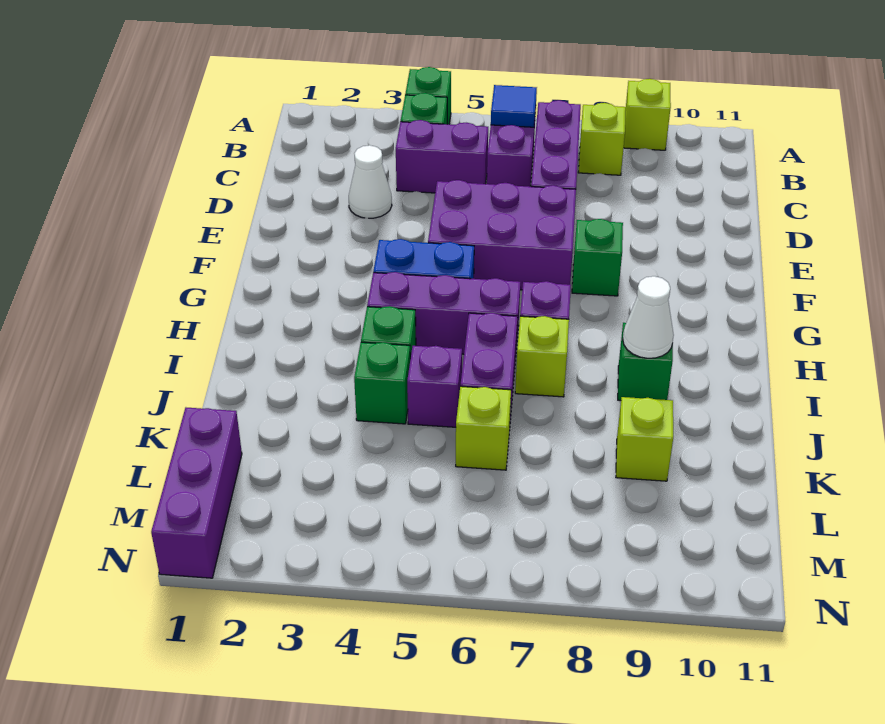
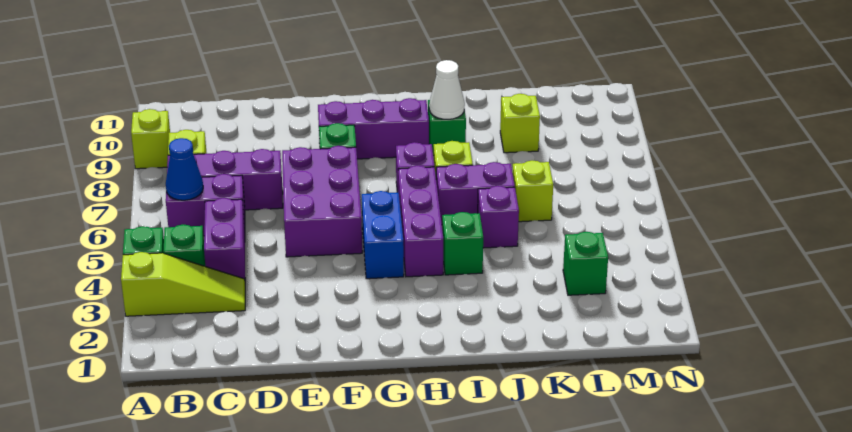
none -> lime 1x3 slope [121,252,245,316]
blue 1x1 tile [491,85,537,127] -> blue 1x1 cone [166,138,203,200]
white 1x1 cone [349,145,392,218] -> none
green 1x1 brick [354,342,410,424] -> green 1x1 brick moved to [563,232,608,295]
purple 1x3 brick [151,408,242,578] -> purple 1x3 brick moved to [318,98,429,159]

